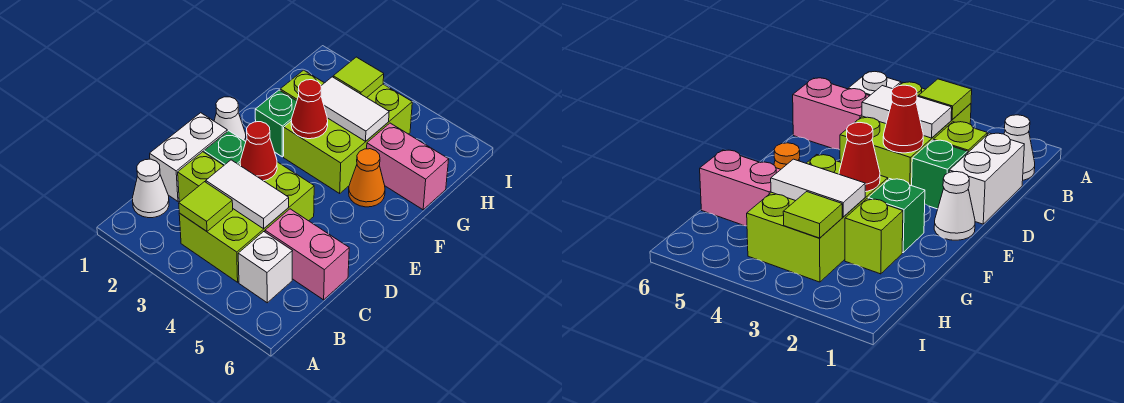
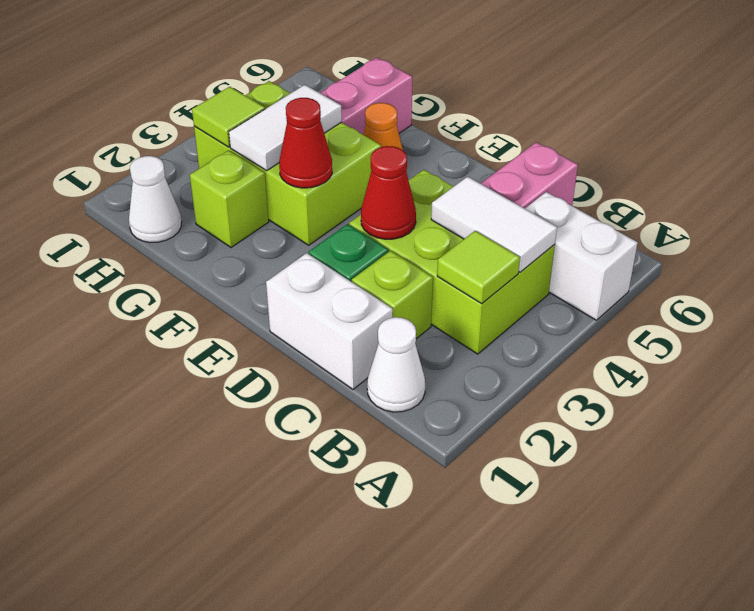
white 1x1 brick [238,232,292,303] -> white 1x2 brick [525,192,638,320]
white 1x2 tile [206,160,289,229] -> white 1x2 tile turned to [431,177,557,272]
white 1x1 cone [214,97,246,141] -> white 1x1 cone moved to [129,156,182,243]
green 1x1 brick [255,90,297,157] -> none

